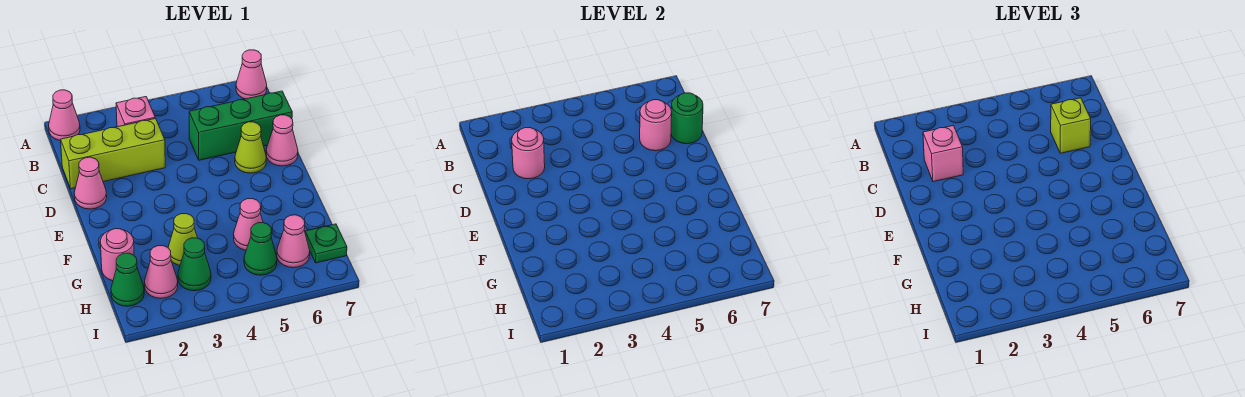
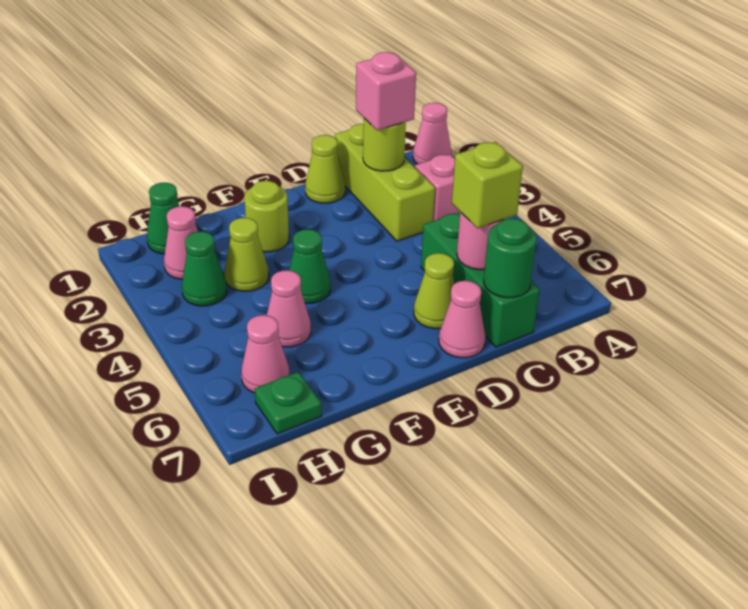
pink 1x1 cone [236,50,267,99] -> none
pink 1x1 round brick [512,128,545,179] -> lime 1x1 round brick [363,118,406,171]
pink 1x1 cone [74,157,107,209] -> lime 1x1 cone [305,135,345,203]
none -> lime 1x1 round brick [244,181,289,252]
pink 1x1 round brick [100,229,134,281] -> none
green 1x1 cone [244,223,277,275] -> green 1x1 cone moved to [289,229,331,304]

